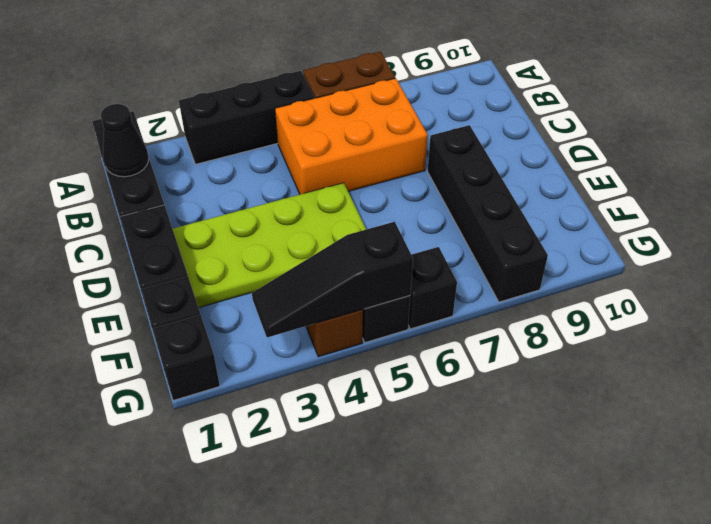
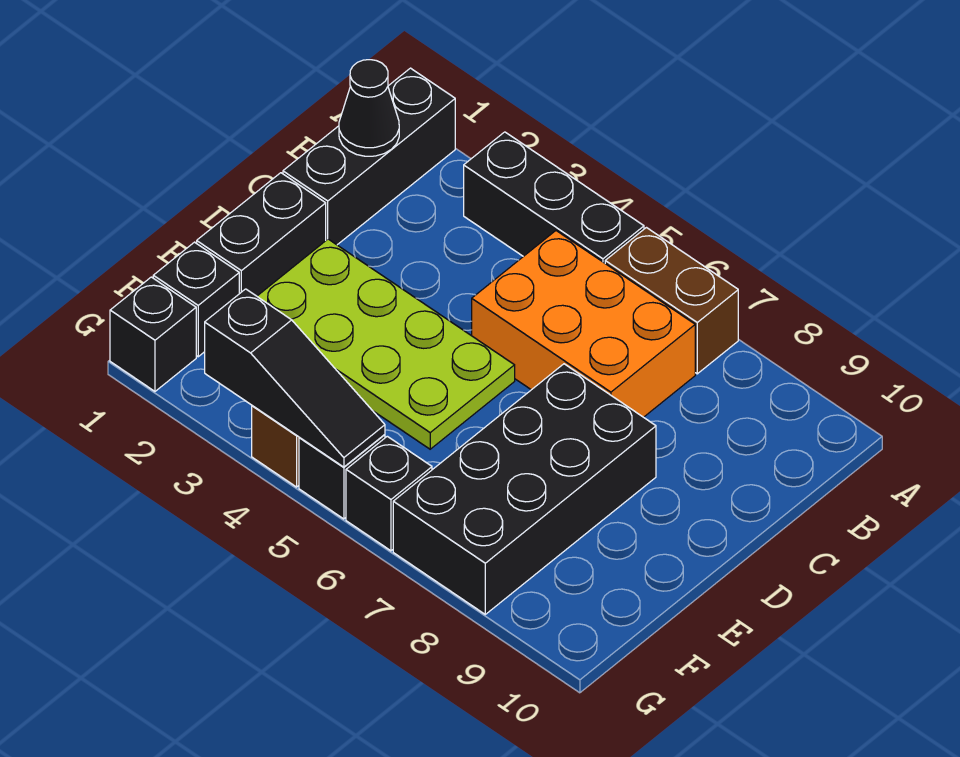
black 1x4 brick [428,125,548,302] -> black 2x4 brick [393,364,656,614]
black 1x3 slope [252,222,413,337] -> black 1x3 slope turned to [205,289,385,467]

